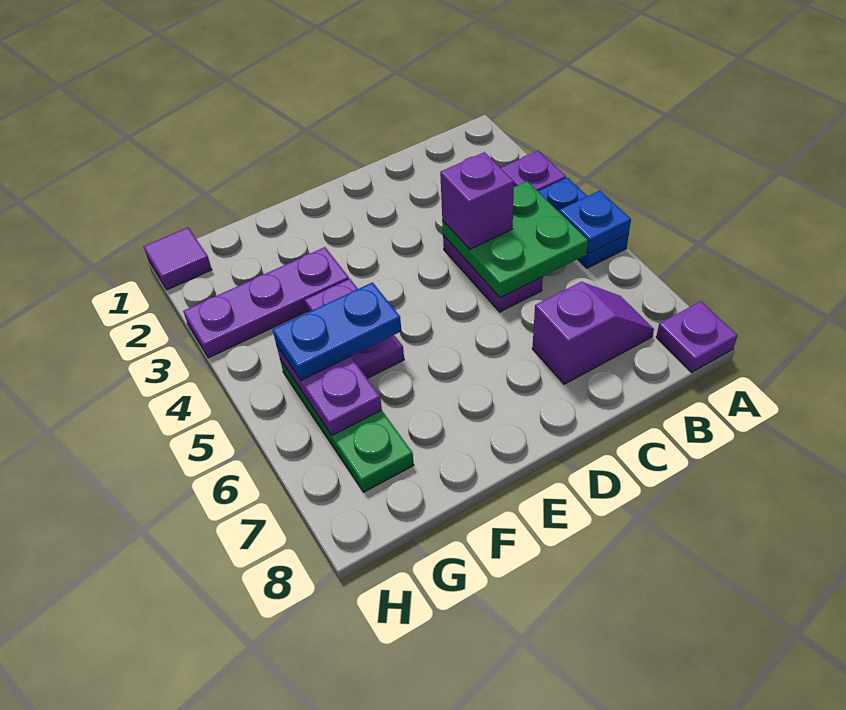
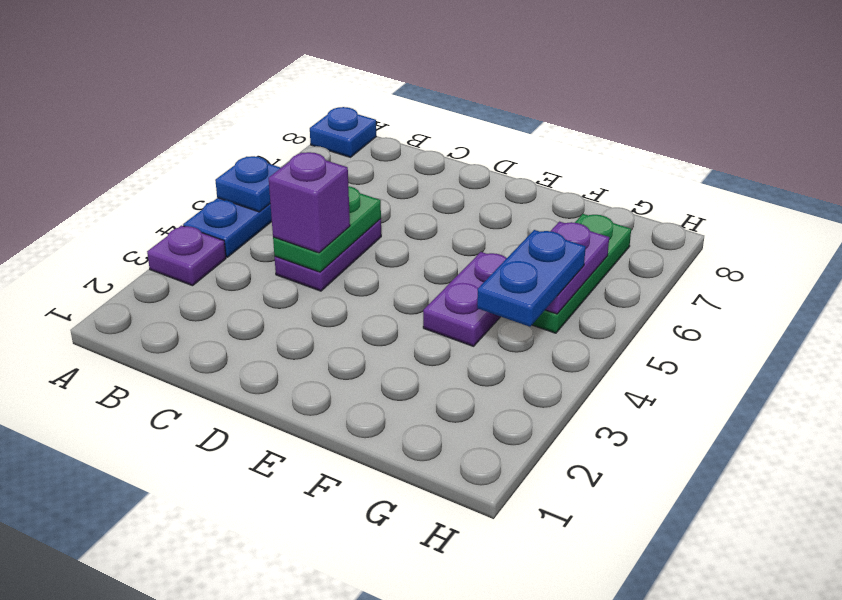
purple 1x1 plate [656,301,737,372] -> blue 1x1 plate [310,107,376,157]
green 2x2 plate [442,181,588,297] -> green 1x2 plate [273,186,381,272]
purple 1x2 slope [532,282,654,384] -> none
purple 1x3 plate [183,247,349,358] -> none
blue 1x2 plate [273,282,401,380] -> blue 1x2 plate turned to [477,230,586,327]
purple 1x1 tile [143,227,212,290] -> none

